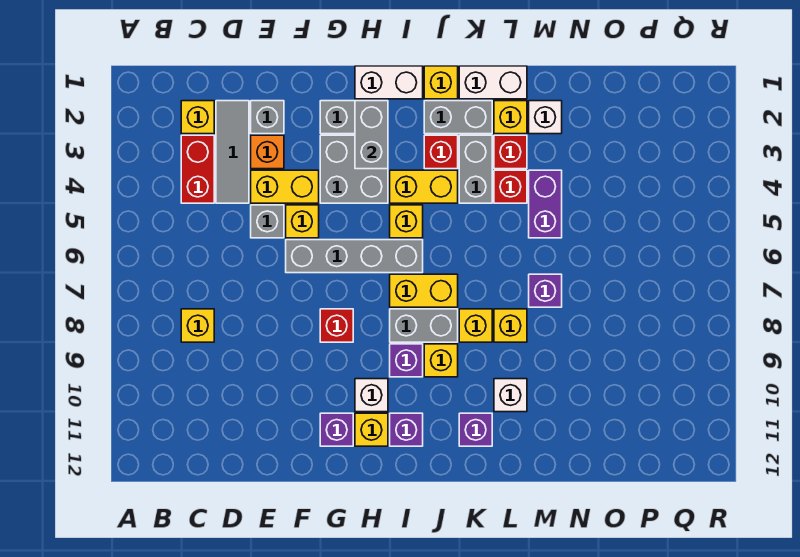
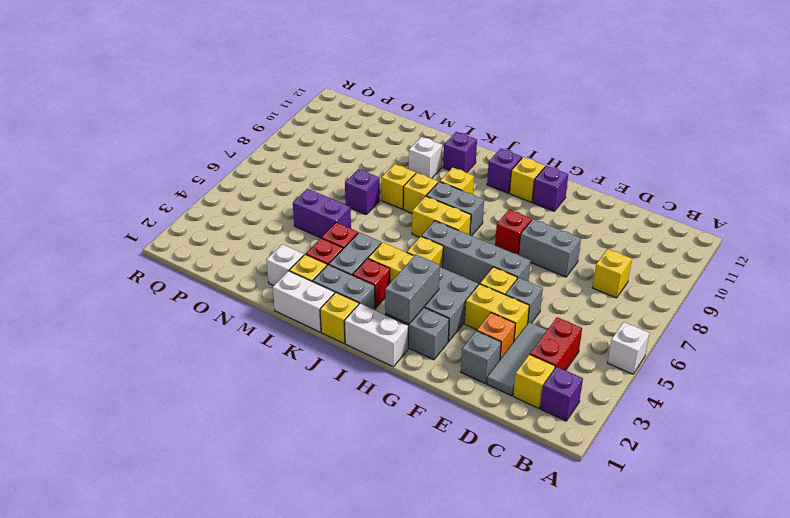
none -> grey 1x2 brick [519,219,581,277]
white 1x1 brick [355,379,388,412] -> white 1x1 brick moved to [607,322,649,374]
purple 1x1 brick [390,344,423,377] -> purple 1x1 brick moved to [540,367,583,421]
purple 1x2 brick [529,170,562,238] -> purple 1x2 brick turned to [293,189,351,238]

